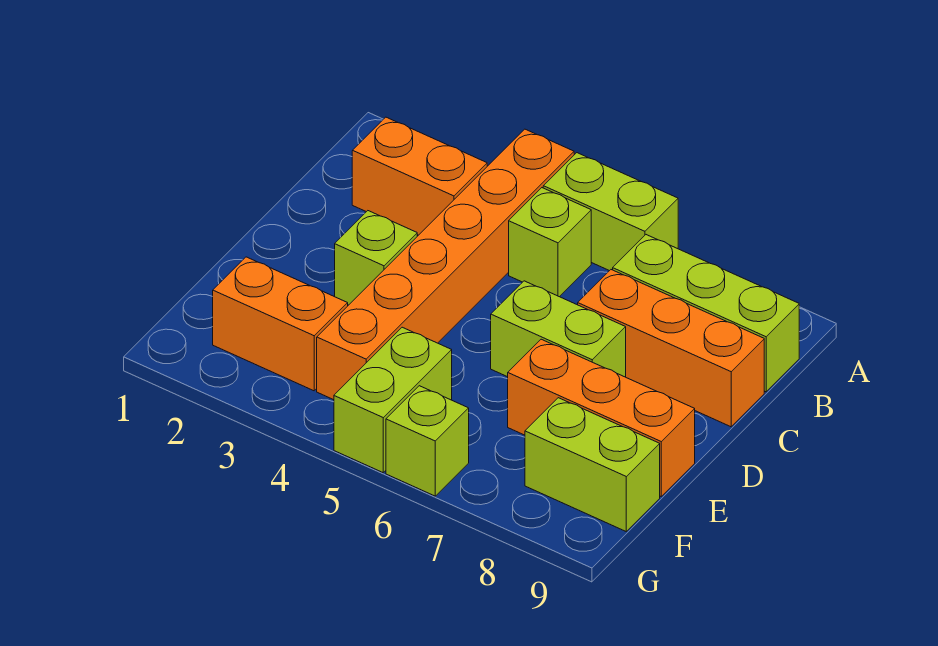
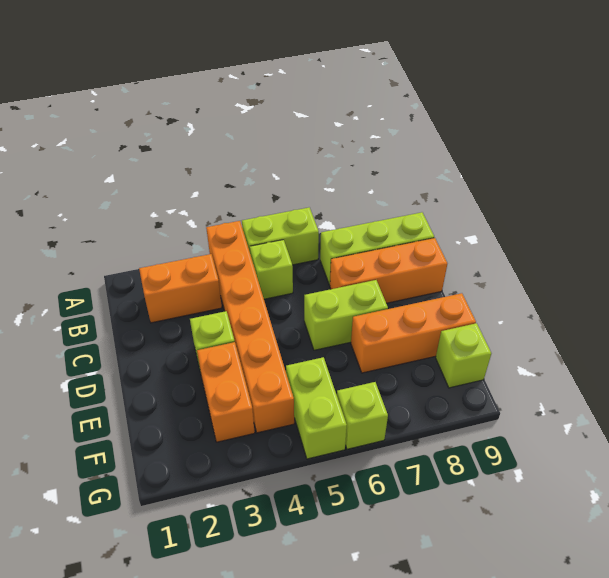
orange 1x2 brick [213,257,348,391] -> orange 1x2 brick turned to [197,342,255,442]
lime 1x2 brick [525,398,660,531] -> lime 1x1 brick [436,323,491,388]

